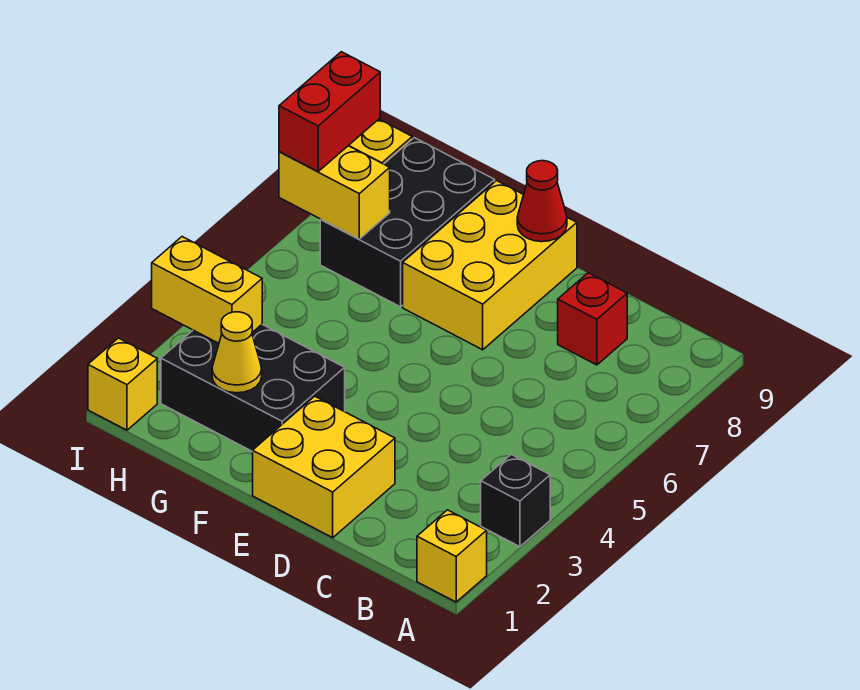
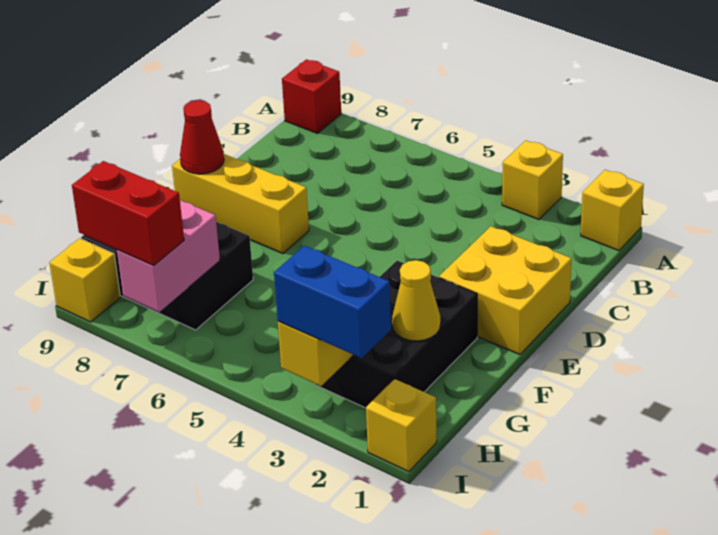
black 1x1 brick [481,455,550,547] -> yellow 1x1 brick [502,141,563,220]
red 1x1 brick [558,273,627,365] -> red 1x1 brick moved to [282,59,341,133]
yellow 2x3 brick [403,181,577,350] -> yellow 1x3 brick [172,154,309,254]
yellow 1x2 brick [279,146,390,239] -> pink 1x2 brick [117,200,220,312]
none -> blue 1x2 brick [274,246,391,358]

